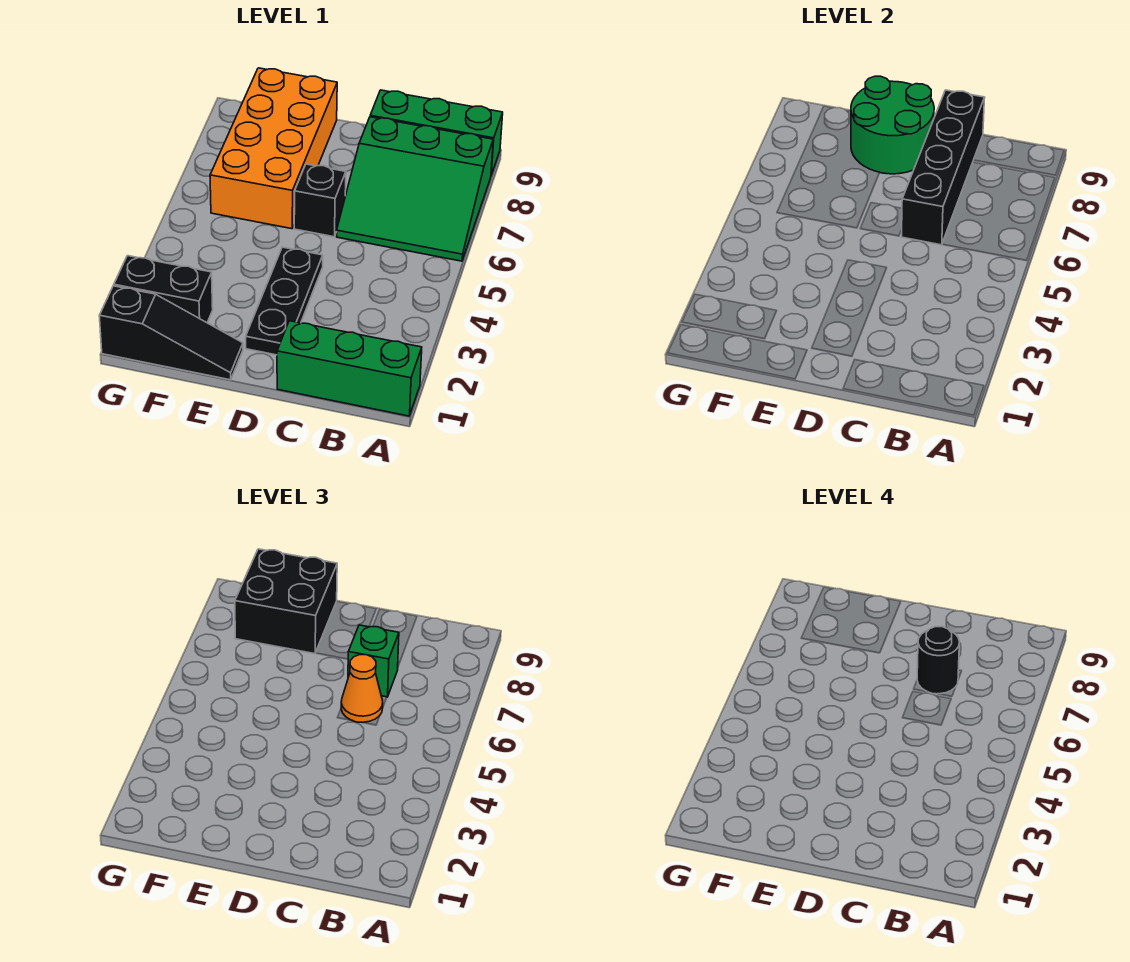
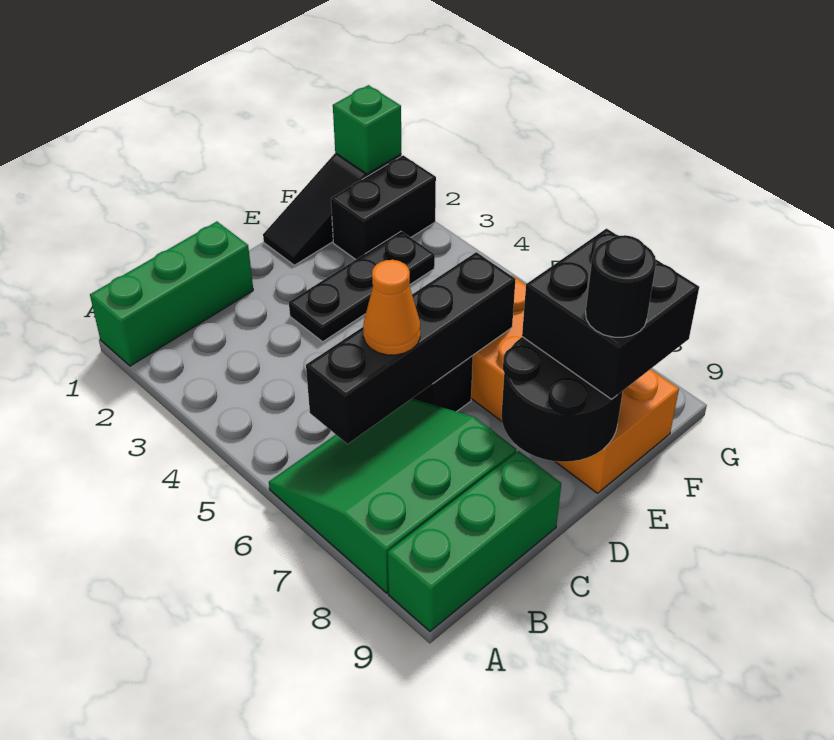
black 1x4 brick [902,90,985,245] -> black 1x4 brick turned to [306,252,516,444]
green 1x1 brick [348,625,399,697] -> green 1x1 brick moved to [333,85,401,174]
black 1x1 round brick [917,627,959,694] -> black 1x1 round brick moved to [586,235,656,337]
black 1x3 plate [246,247,323,355] -> black 1x3 plate turned to [289,231,435,342]
green 2x2 round brick [851,76,934,174] -> black 2x2 round brick [501,337,623,462]

